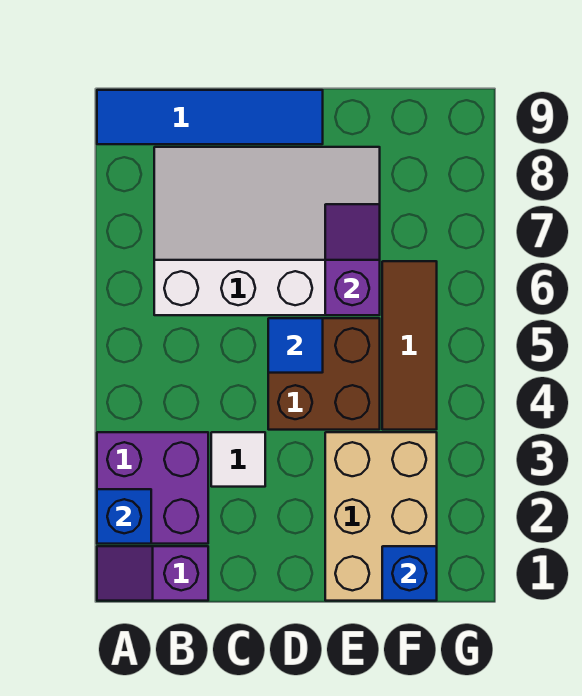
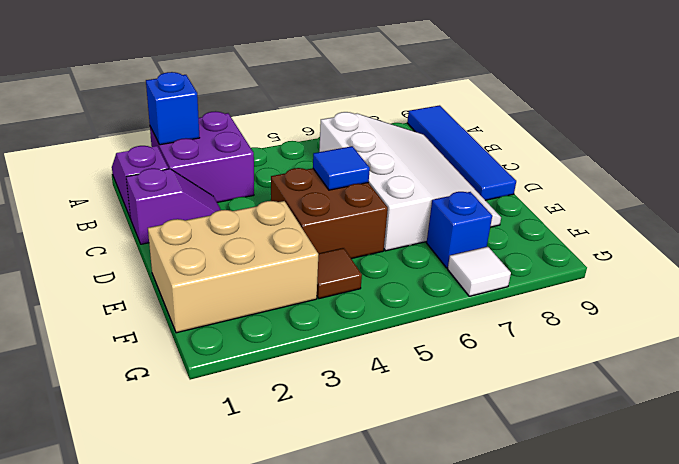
white 1x1 tile [211,432,265,487] -> white 1x1 tile moved to [448,247,511,296]
purple 1x2 slope [325,204,380,315] -> purple 1x2 slope moved to [126,168,221,244]
blue 1x1 brick [382,546,437,601] -> blue 1x1 brick moved to [427,192,492,268]
brown 1x3 tile [382,261,437,430] -> brown 1x1 tile [317,248,362,299]

